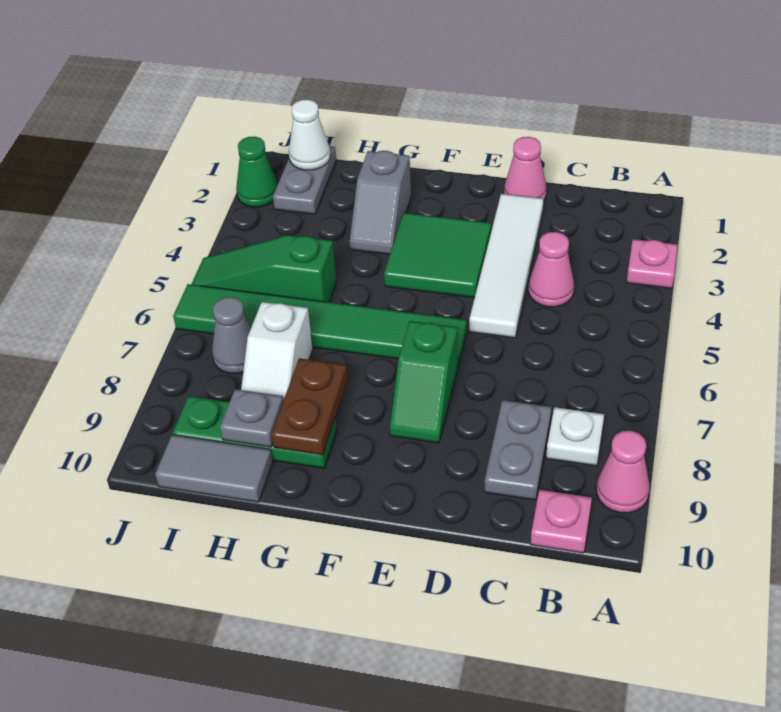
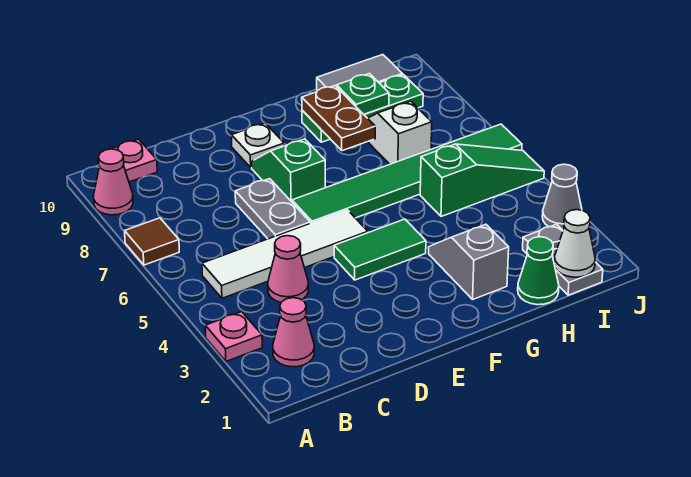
none -> brown 1x1 tile [125,218,179,265]
white 1x1 plate [546,407,604,466] -> white 1x1 plate moved to [231,123,284,167]
grey 1x2 plate [485,400,552,500] -> grey 1x2 plate moved to [235,179,310,239]
pink 1x1 cone [504,137,547,201] -> pink 1x1 cone moved to [273,298,314,367]
white 1x4 tile [469,194,544,338] -> white 1x4 tile turned to [202,210,368,298]
green 2x2 tile [384,213,491,298] -> green 1x2 tile [334,219,426,280]
grey 1x1 plate [220,389,284,447] -> green 1x1 plate [337,74,389,114]
grey 1x1 cone [212,297,251,374] -> grey 1x1 cone moved to [542,164,582,230]
green 1x1 cone [236,137,278,207] -> green 1x1 cone moved to [518,237,559,305]

